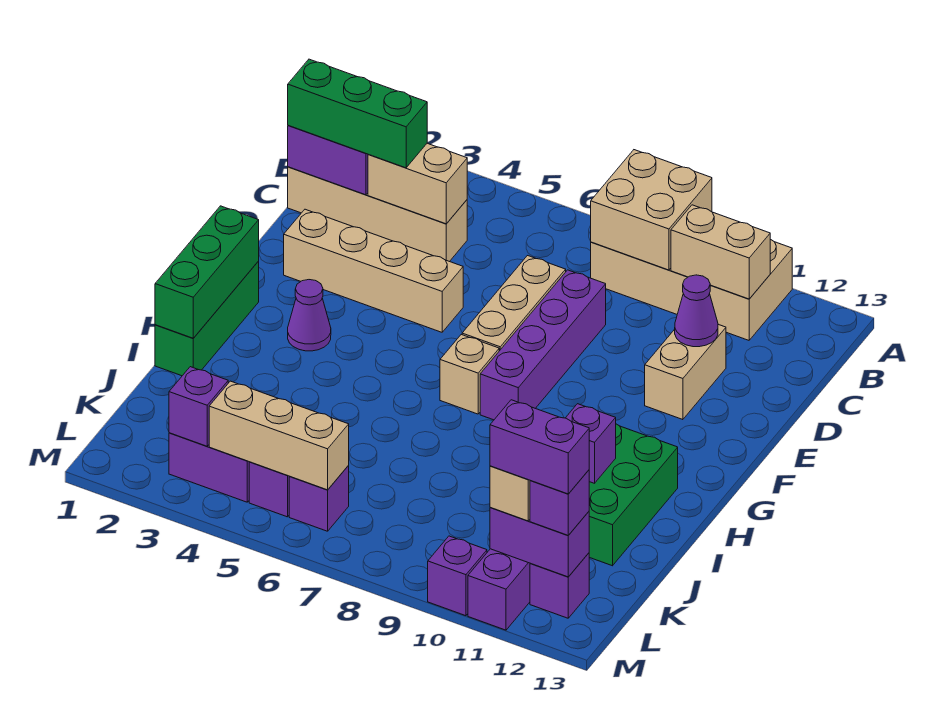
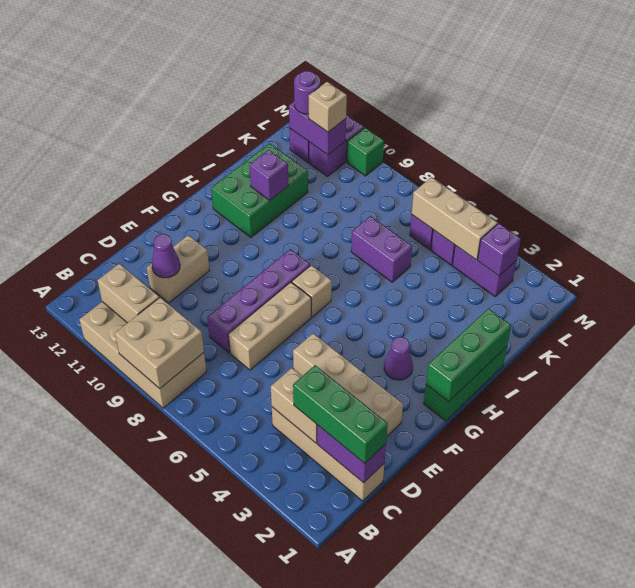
purple 1x2 brick [490,400,589,494] -> purple 1x2 brick moved to [351,216,412,282]
purple 1x1 brick [530,470,589,535] -> purple 1x1 round brick [294,71,320,114]
purple 1x1 brick [428,536,487,616] -> green 1x1 brick [347,128,384,176]

